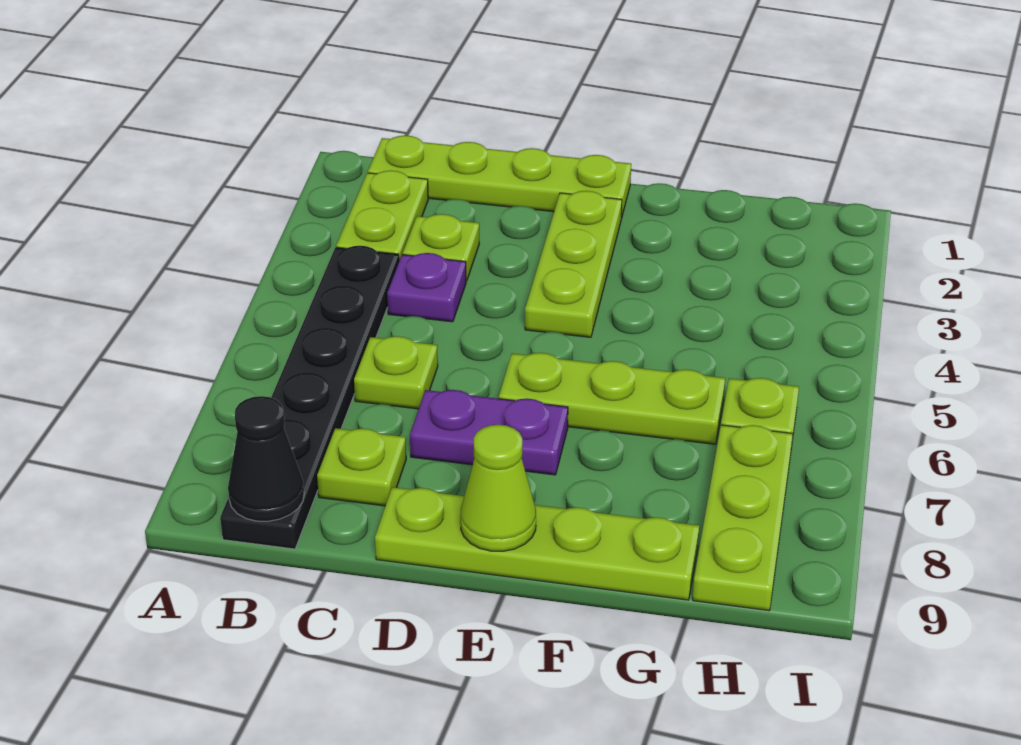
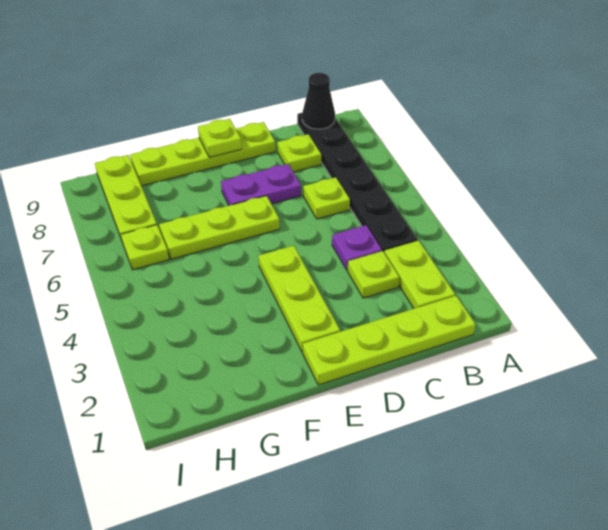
lime 1x1 cone [460,425,536,551] -> lime 1x1 plate [198,119,242,157]

